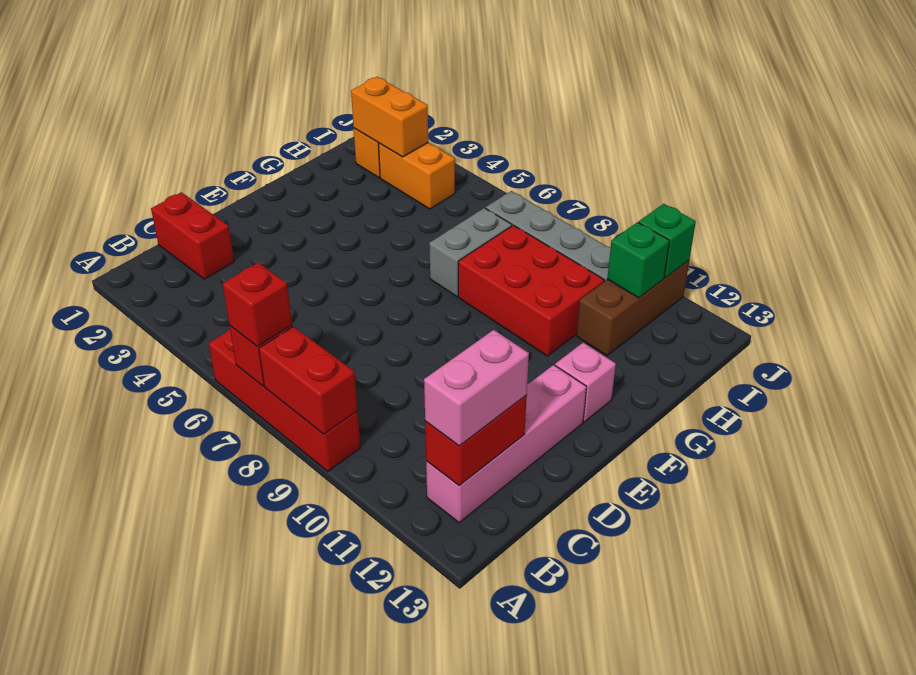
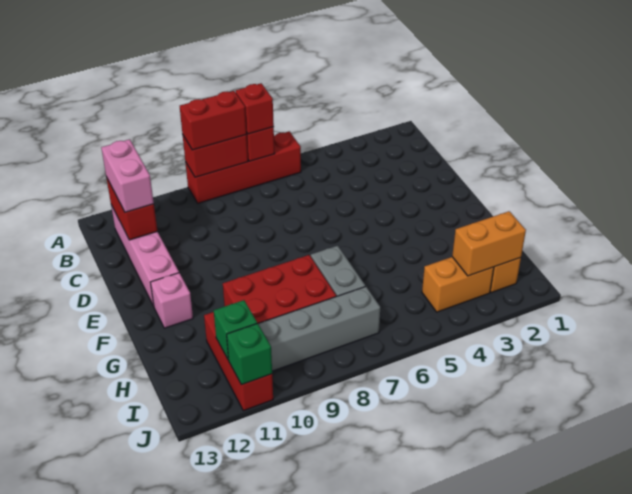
red 1x2 brick [151,192,234,279] -> red 1x2 brick moved to [180,91,247,150]
brown 1x3 brick [577,261,689,356] -> red 1x3 brick [204,312,273,411]

